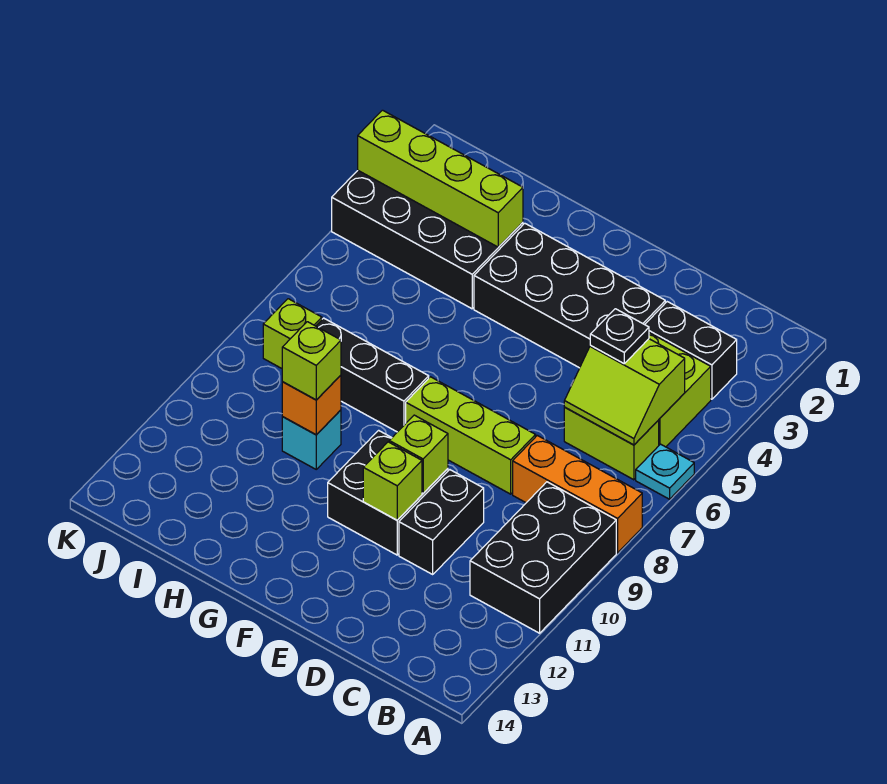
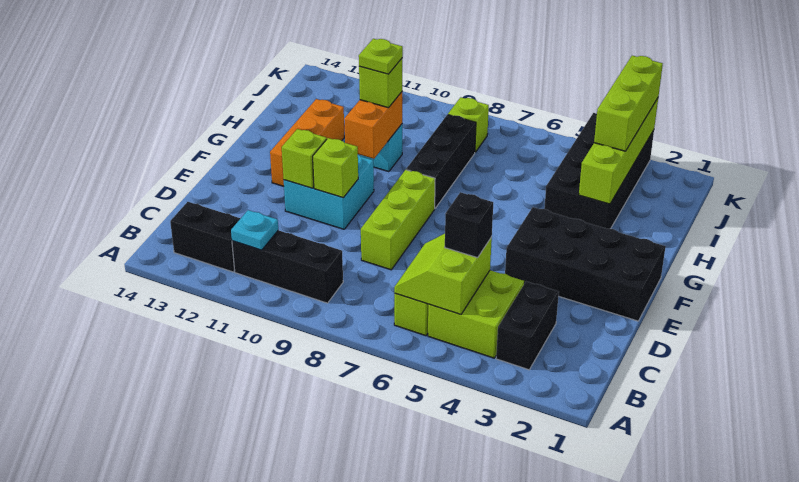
cyan 1x1 plate [636,444,694,499] -> cyan 1x1 plate moved to [231,210,278,250]
orange 1x3 brick [513,435,642,553] -> orange 1x3 brick moved to [270,99,344,186]
black 2x3 brick [470,482,616,633] -> black 1x3 brick [232,230,343,303]
black 1x1 plate [590,309,649,363] -> black 1x1 brick [445,192,493,258]
black 2x4 brick [474,223,665,368] -> black 2x4 brick turned to [505,207,666,321]
black 1x2 brick [399,470,484,574] -> black 1x2 brick moved to [170,202,241,272]
black 2x2 brick [328,430,448,555] -> cyan 2x2 brick [284,155,374,229]
orange 1x1 brick [282,375,341,435] -> orange 1x2 brick [344,92,402,159]
none -> lime 1x1 plate [359,39,403,74]
none -> lime 1x3 brick [594,56,663,151]

